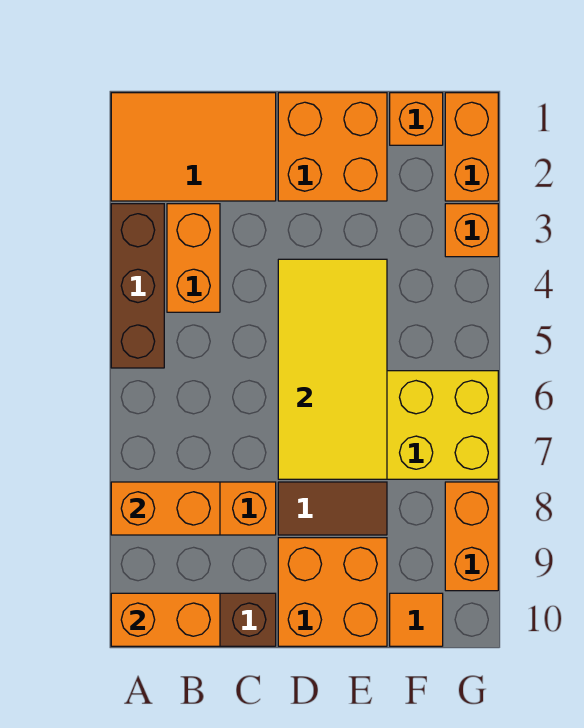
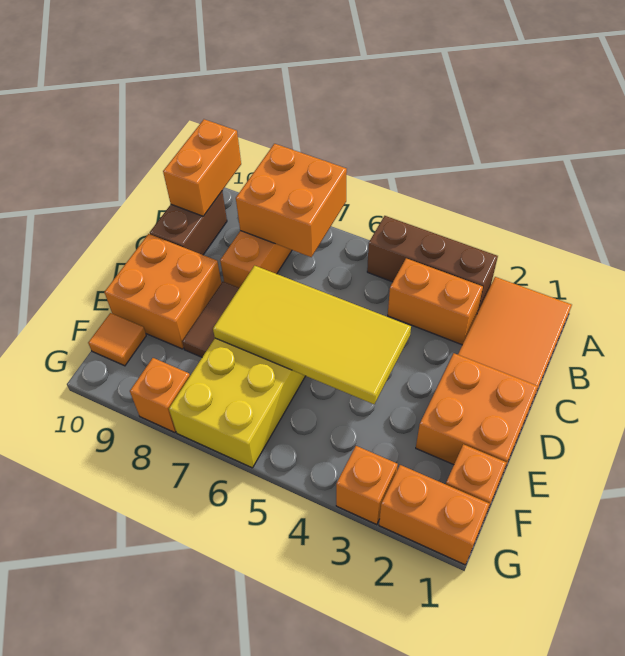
orange 1x2 brick [111,482,220,535] -> orange 2x2 brick [236,144,347,257]
orange 1x2 brick [445,482,498,591] -> orange 1x1 brick [130,358,190,432]

